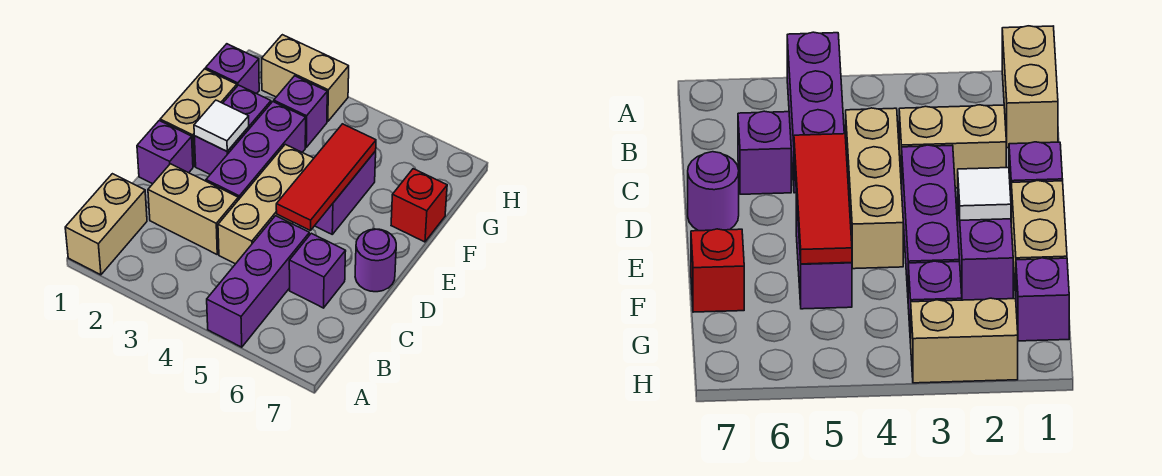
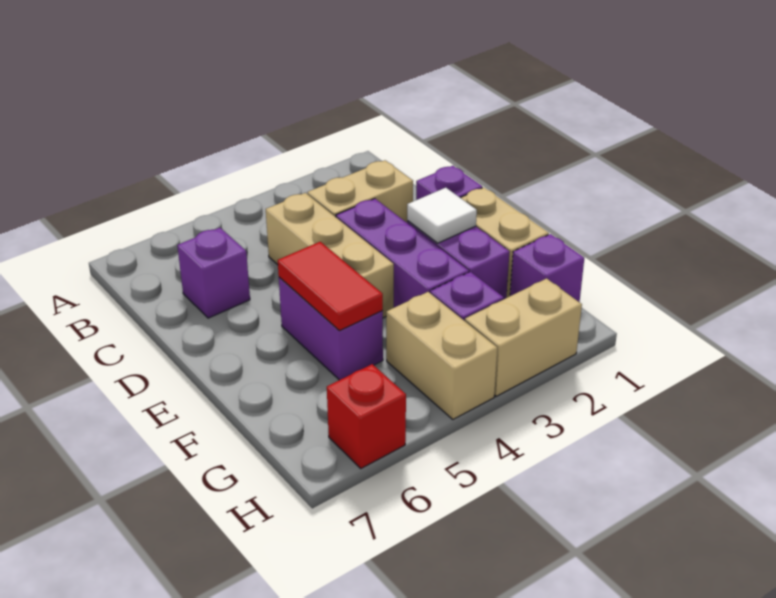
tan 1x2 brick [65,174,147,275] -> tan 1x2 brick moved to [386,292,497,419]
purple 1x3 brick [207,216,309,347] -> none
red 1x3 tile [276,124,376,231] -> red 1x2 tile [278,242,383,331]
purple 1x1 round brick [355,229,396,292] -> none
red 1x1 brick [391,169,447,242] -> red 1x1 brick moved to [327,364,406,468]

